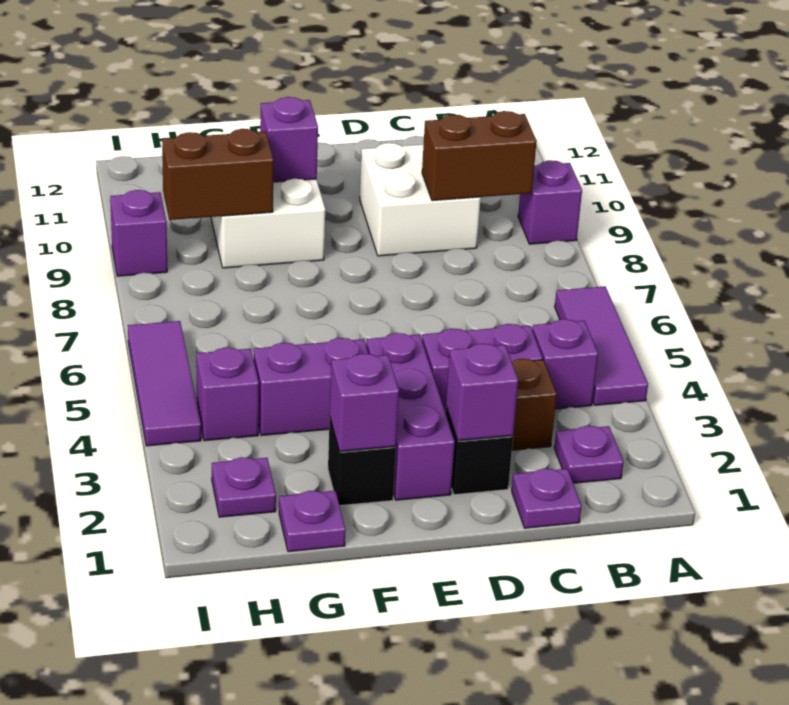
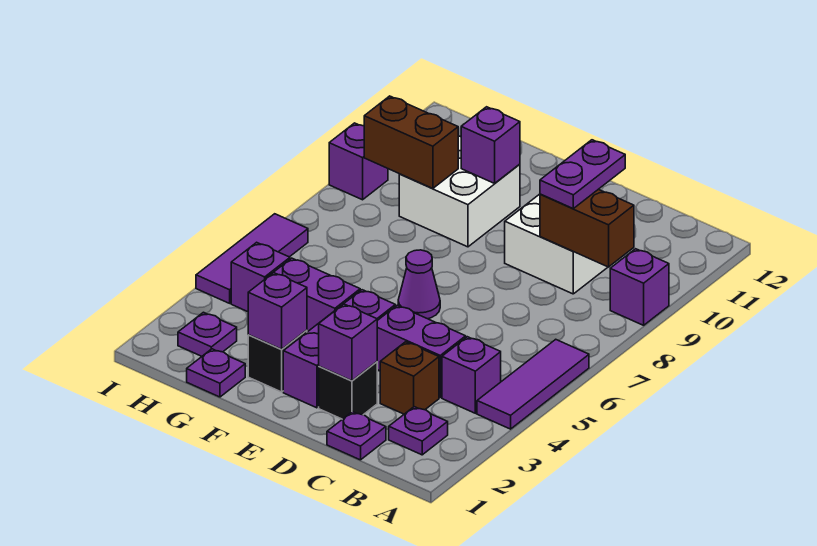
none -> purple 1x2 plate [540,140,625,208]
none -> purple 1x1 cone [398,250,440,319]

